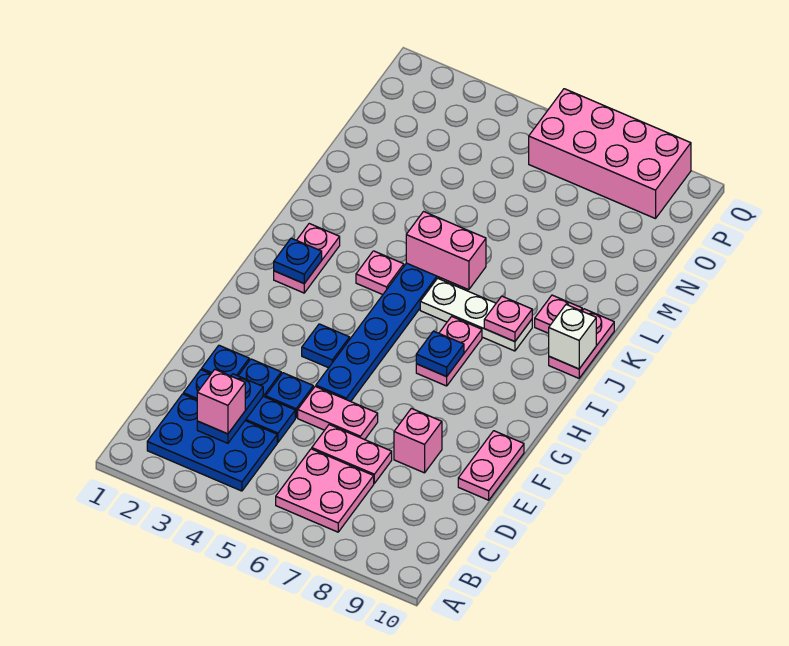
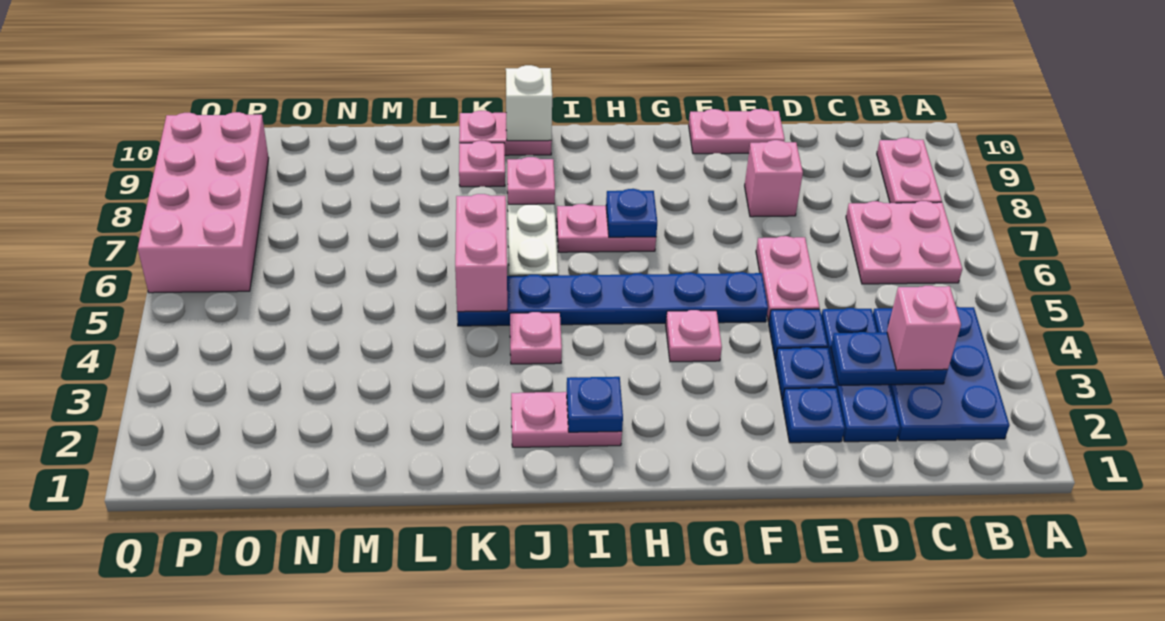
pink 1x2 plate [312,425,392,483] -> pink 1x2 plate moved to [877,138,942,203]
blue 1x1 plate [302,324,350,368] -> pink 1x1 plate [666,310,722,362]

